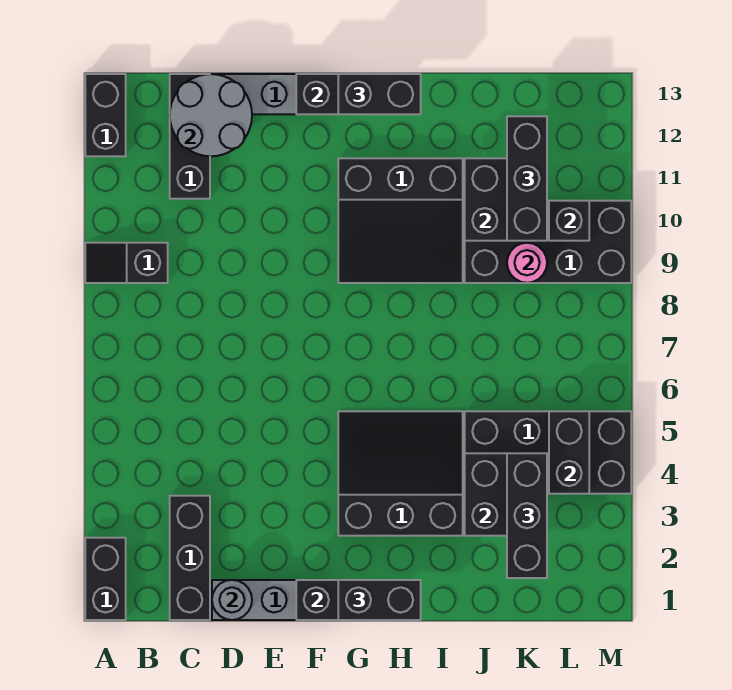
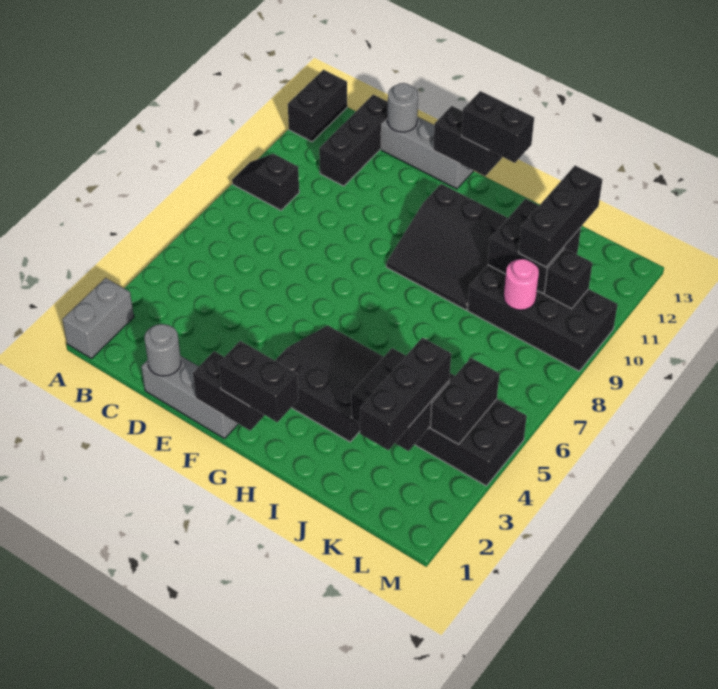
black 1x2 brick [85,538,126,620] -> grey 1x2 brick [62,278,134,359]
black 1x3 brick [170,496,210,620] -> none
grey 2x2 round brick [170,74,252,156] -> grey 1x1 round brick [387,83,418,132]

